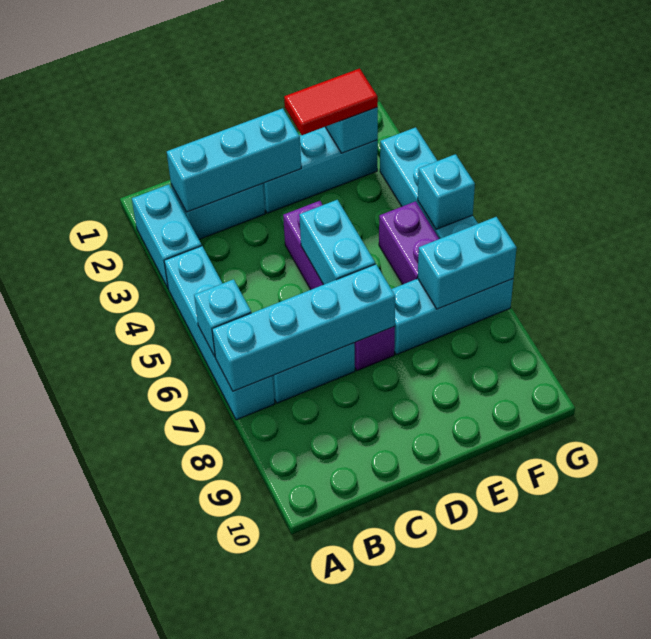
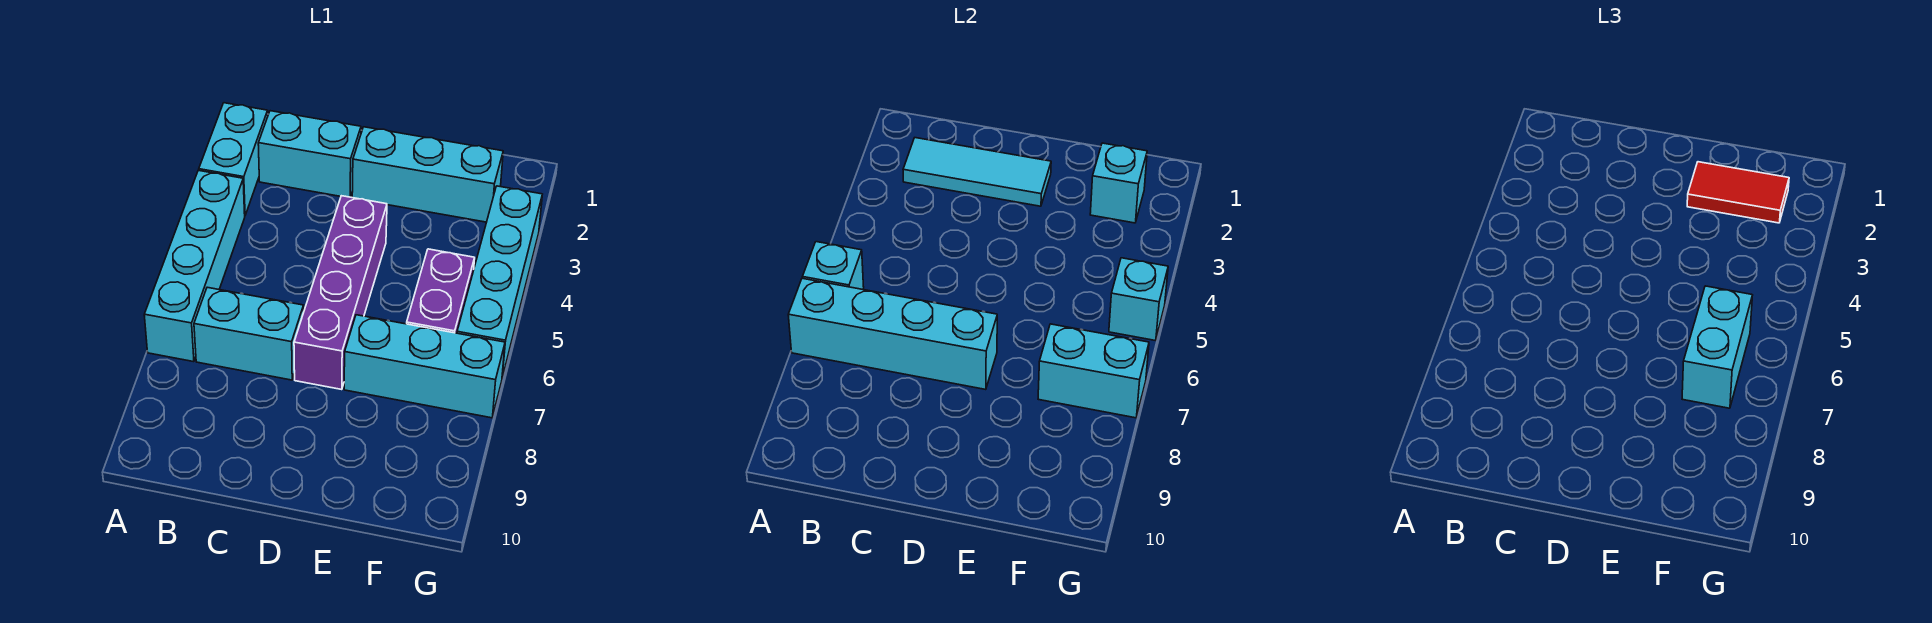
cyan 1x3 brick [167,108,301,212] -> cyan 1x3 tile [903,138,1051,206]
cyan 1x2 brick [299,200,375,285] -> cyan 1x2 brick moved to [1682,286,1752,408]

